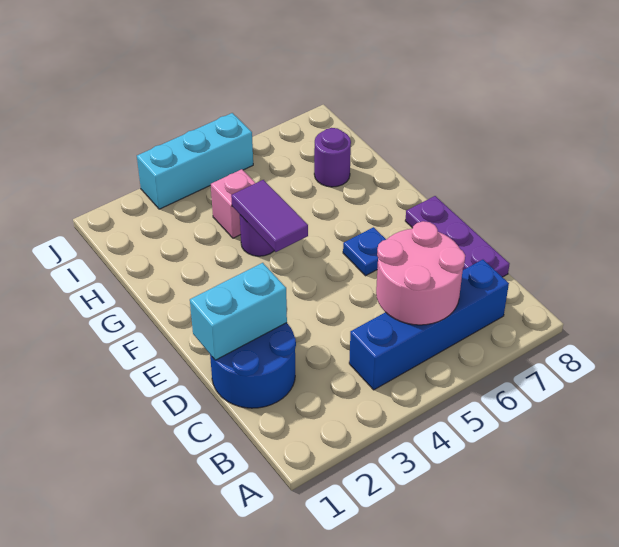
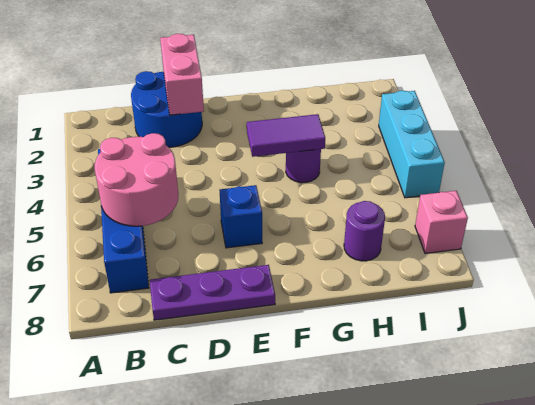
cyan 1x2 brick [190,263,287,360] -> pink 1x2 brick [160,34,204,115]
blue 1x1 plate [343,227,386,276] -> blue 1x1 brick [220,185,262,248]
pink 1x1 brick [211,169,255,238] -> pink 1x1 brick moved to [415,191,468,253]

